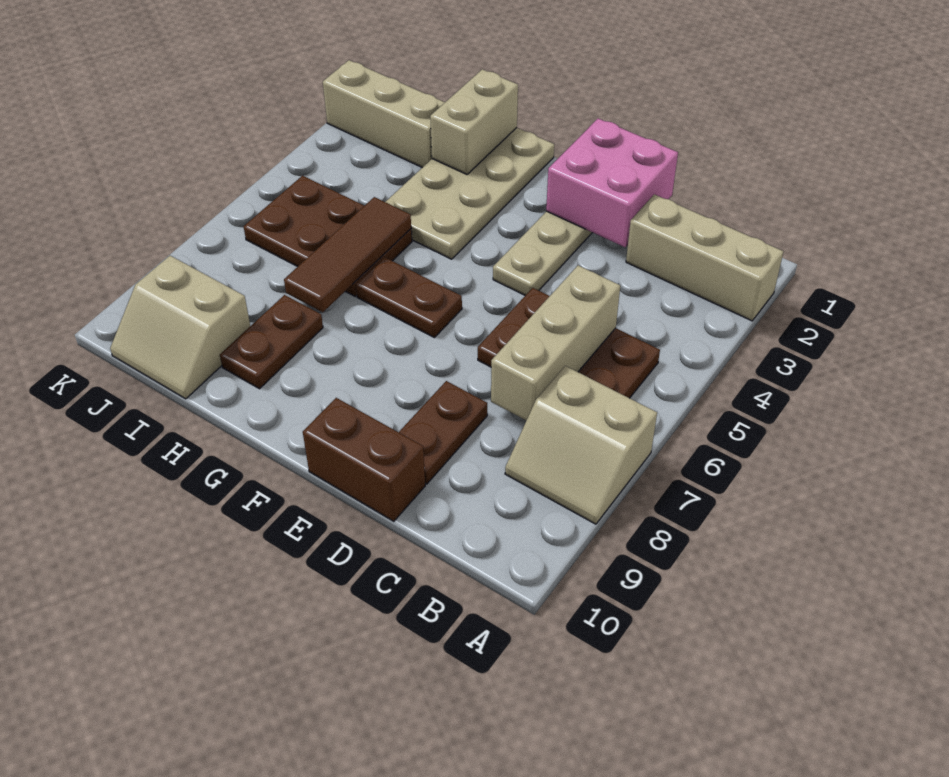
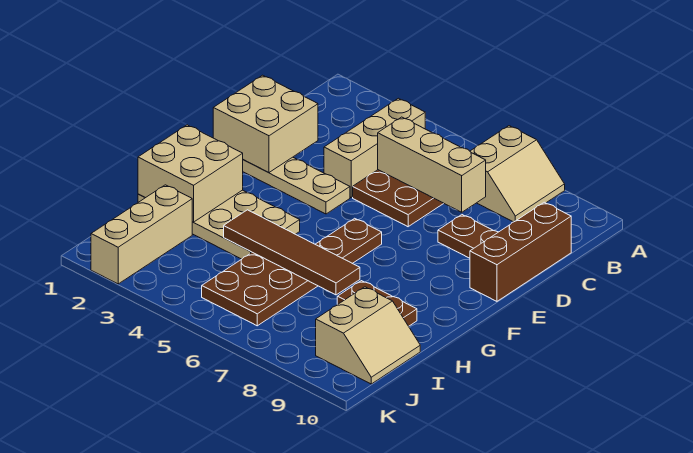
tan 1x3 brick [626,194,783,321] -> tan 1x3 brick moved to [324,98,425,197]
pink 2x2 brick [546,118,678,247] -> tan 2x2 brick [213,75,318,173]
brown 1x2 brick [303,398,425,521] -> brown 1x3 brick [470,202,571,301]
tan 1x2 brick [430,69,518,174] -> tan 2x2 brick [138,125,243,222]
brown 1x3 tile [284,197,411,313] -> brown 1x4 tile [224,210,360,295]

